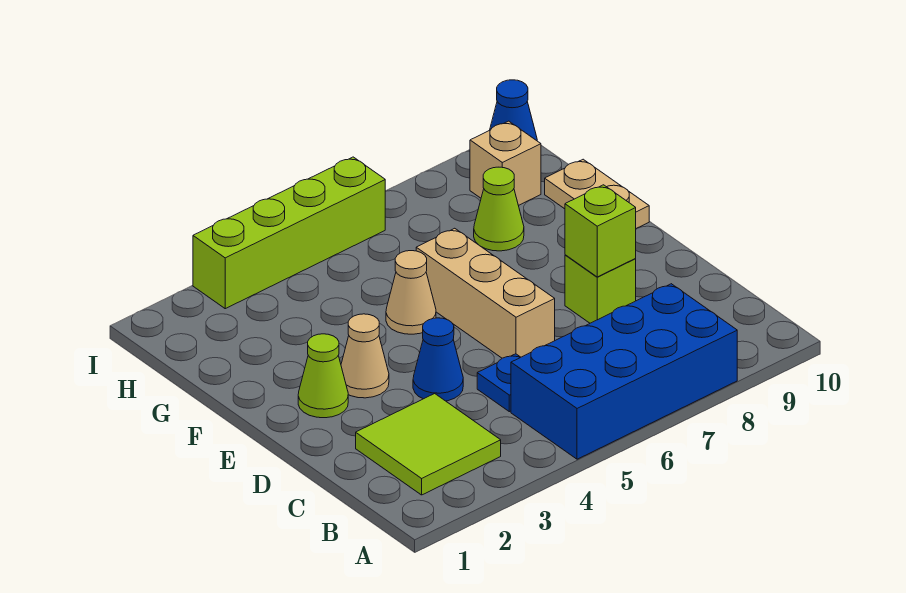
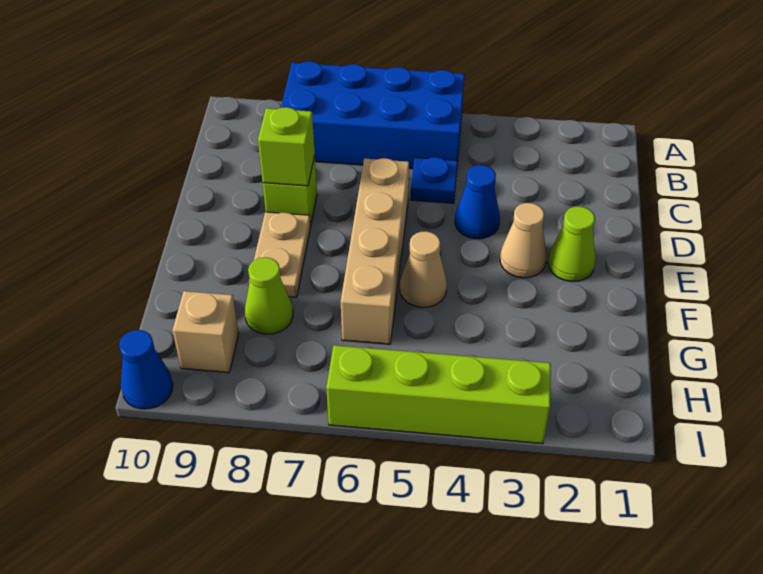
lime 2x2 tile [356,394,501,495] -> none
tan 1x3 brick [416,228,555,358] -> tan 1x4 brick [341,158,409,344]
tan 1x2 plate [545,159,649,228] -> tan 1x2 plate moved to [249,212,311,297]

